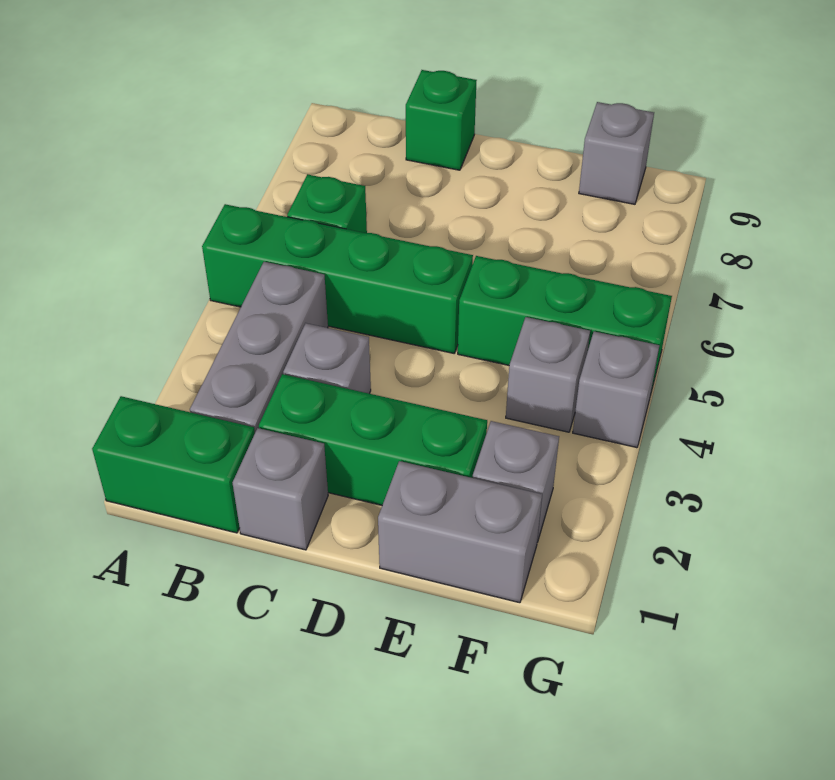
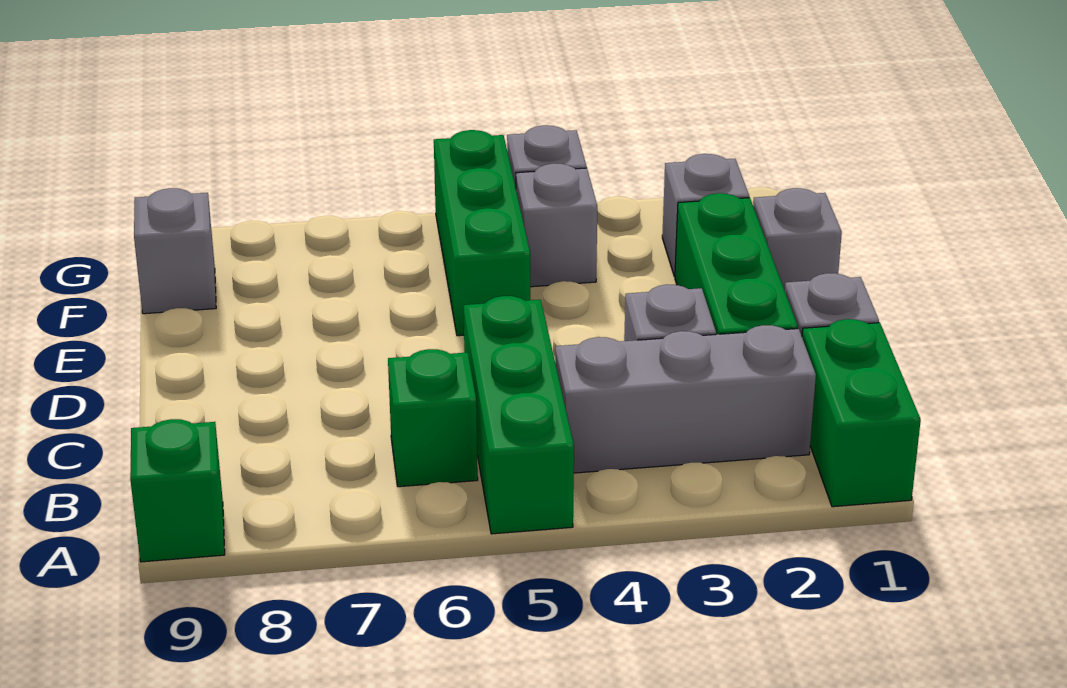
green 1x4 brick [202,204,473,353] -> green 1x3 brick [463,296,574,534]
green 1x1 brick [406,70,477,170] -> green 1x1 brick moved to [130,419,225,562]
grey 1x2 brick [378,461,542,603] -> grey 1x1 brick [753,188,842,290]

